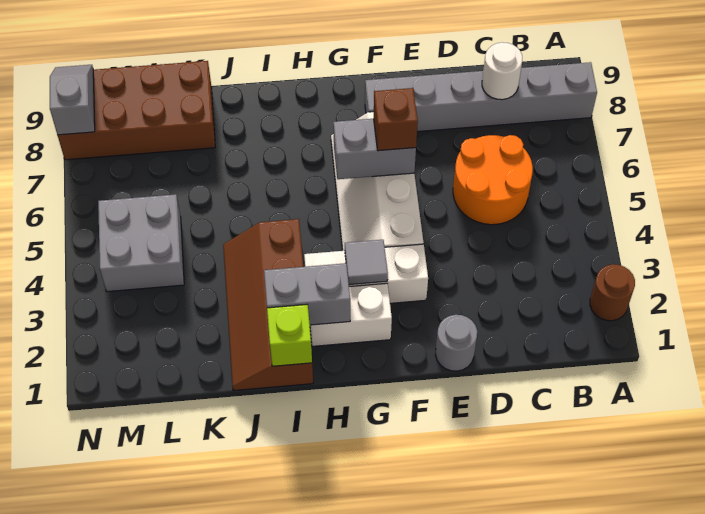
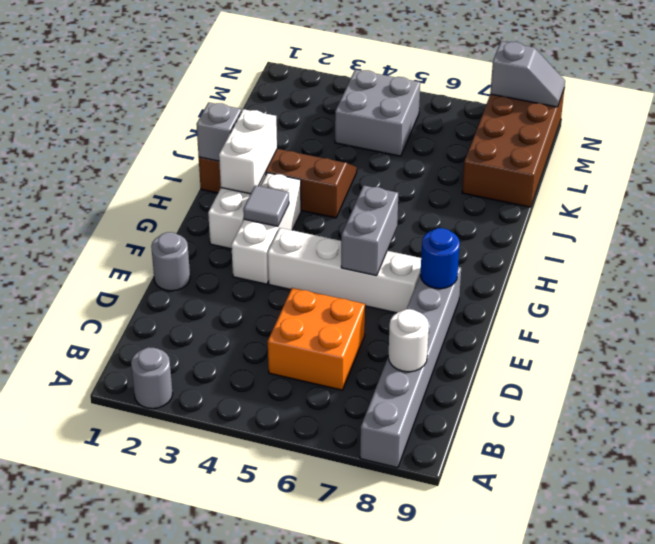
brown 1x1 round brick [590,264,635,321] -> grey 1x1 round brick [131,347,173,409]
orange 2x2 round brick [453,135,533,225] -> orange 2x2 brick [268,288,365,390]
brown 1x1 brick [374,88,418,151] -> none
none -> blue 1x1 round brick [420,228,460,289]
grey 1x2 brick [264,263,350,325] -> white 1x2 brick [219,109,277,194]
lime 1x1 brick [267,305,312,366] -> grey 1x1 brick [196,102,241,161]

